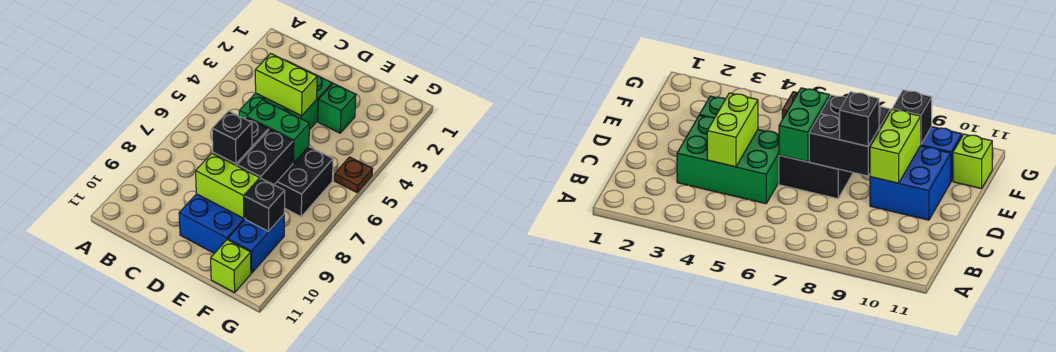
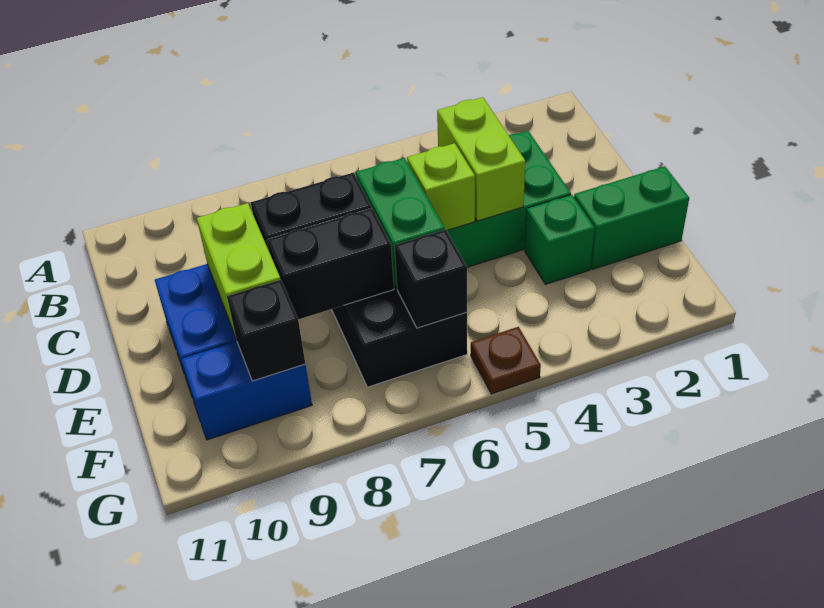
black 1x1 brick [212,111,252,164] -> black 1x1 brick moved to [395,230,467,328]
none -> green 1x2 brick [574,166,689,269]
lime 1x1 brick [211,240,251,293] -> lime 1x1 brick moved to [407,143,475,230]

